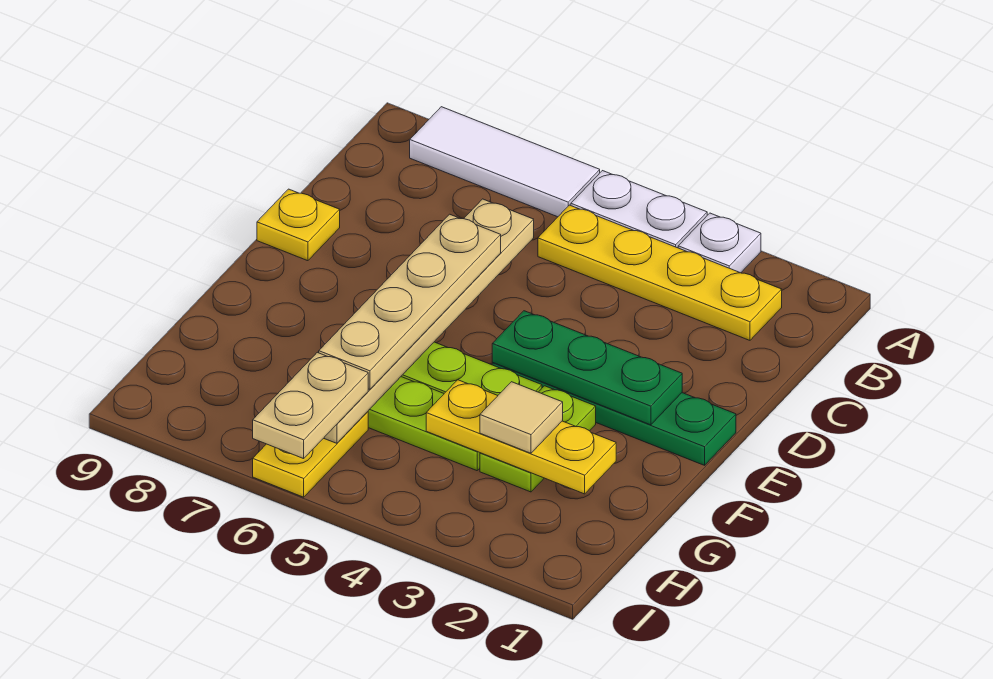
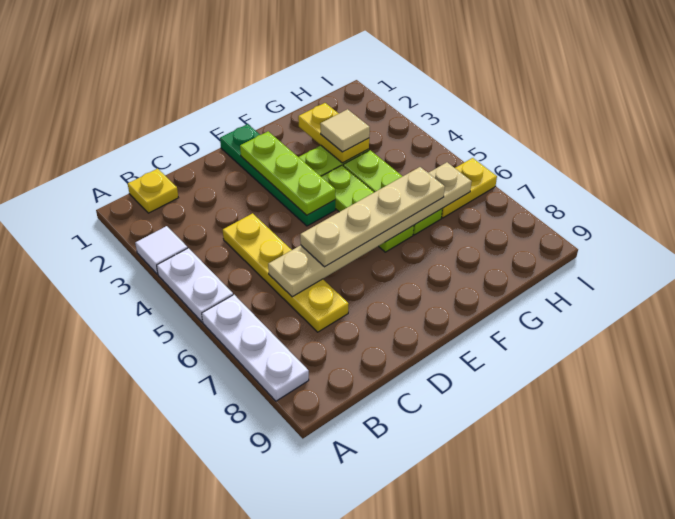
white 1x1 plate [678,213,761,273] -> white 1x1 tile [135,226,187,274]
white 1x3 tile [410,107,600,217] -> white 1x3 plate [202,295,309,401]
yellow 1x4 plate [538,205,782,340] -> yellow 1x4 plate moved to [223,213,349,332]
yellow 1x1 plate [257,189,340,261] -> yellow 1x1 plate moved to [128,169,178,213]
green 1x3 plate [492,311,682,425] -> lime 1x3 plate [240,131,335,215]
yellow 1x3 plate [426,380,616,494] -> yellow 1x2 plate [298,103,369,163]
tan 1x2 plate [253,352,368,459] -> none

